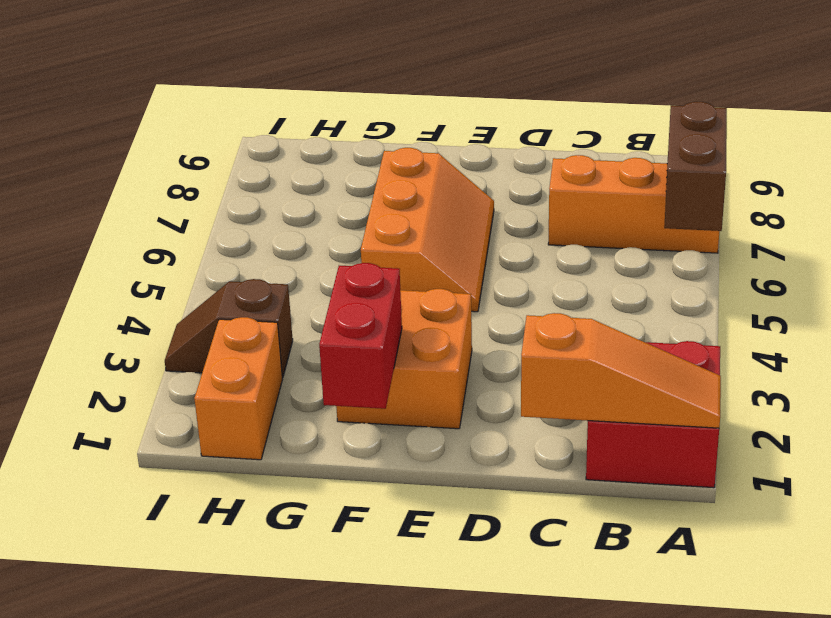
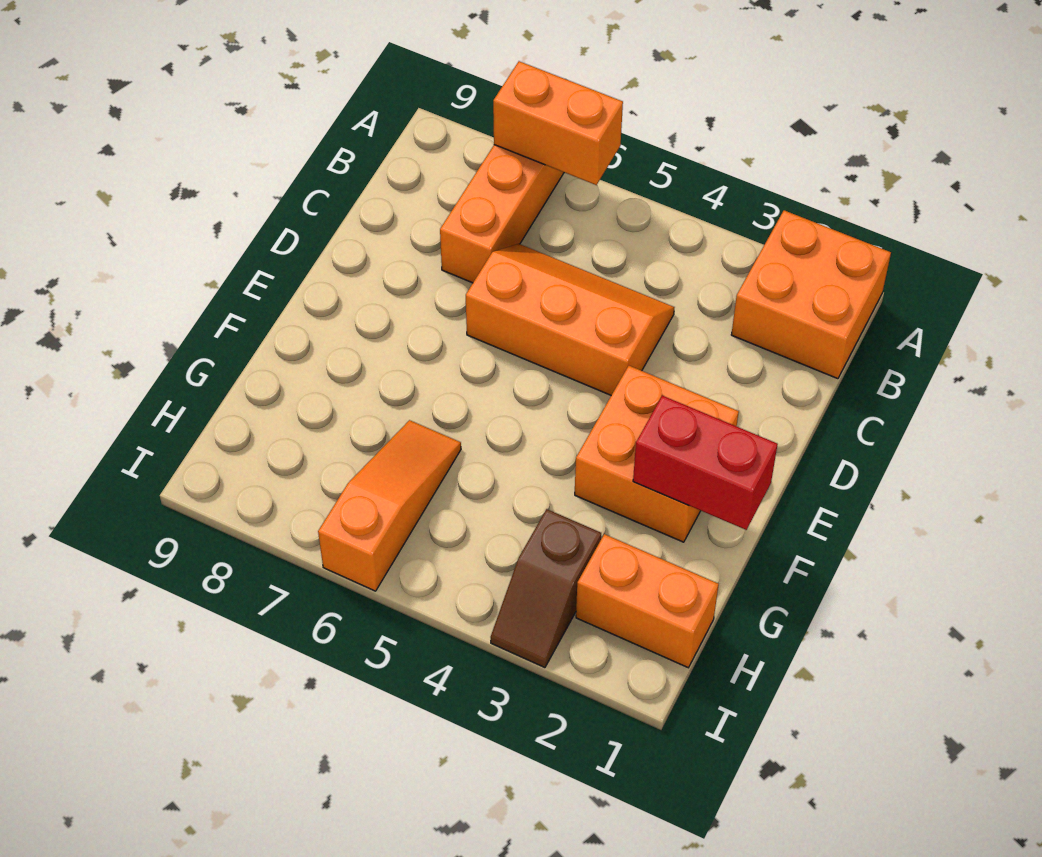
red 2x2 brick [586,341,720,488] -> orange 2x2 brick [731,210,891,379]
orange 1x3 slope [521,313,721,428] -> orange 1x3 slope moved to [318,420,461,591]
brown 1x2 brick [664,102,727,231] -> orange 1x2 brick [493,61,623,185]
orange 2x3 slope [361,148,494,312] -> orange 2x3 slope moved to [466,244,675,395]

